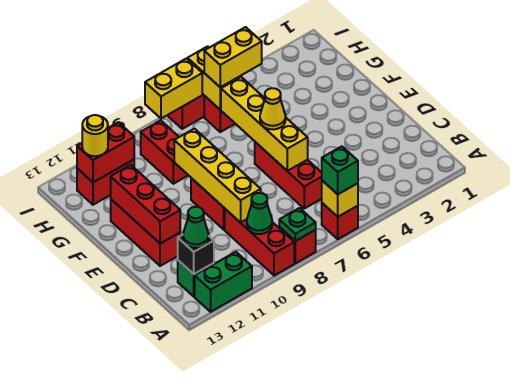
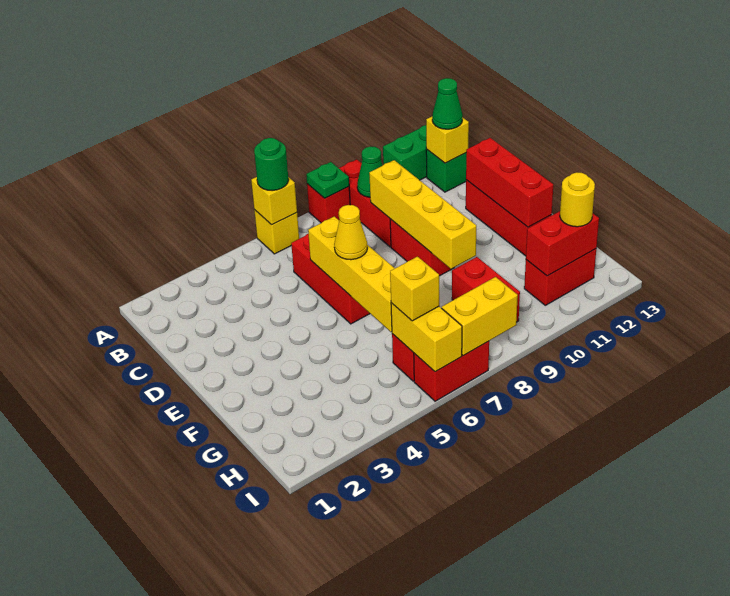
red 1x1 brick [322,203,358,239] -> yellow 1x1 brick [254,210,299,254]
green 1x1 brick [322,146,358,194] -> green 1x1 round brick [254,138,288,191]
black 1x1 brick [178,235,214,274] -> yellow 1x1 brick [426,117,469,163]
yellow 1x2 brick [204,27,262,87] -> yellow 1x1 brick [390,257,439,321]

